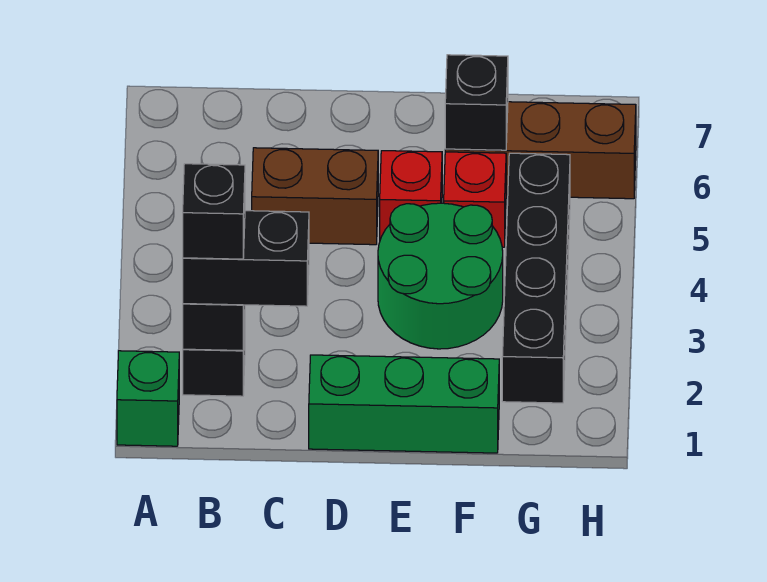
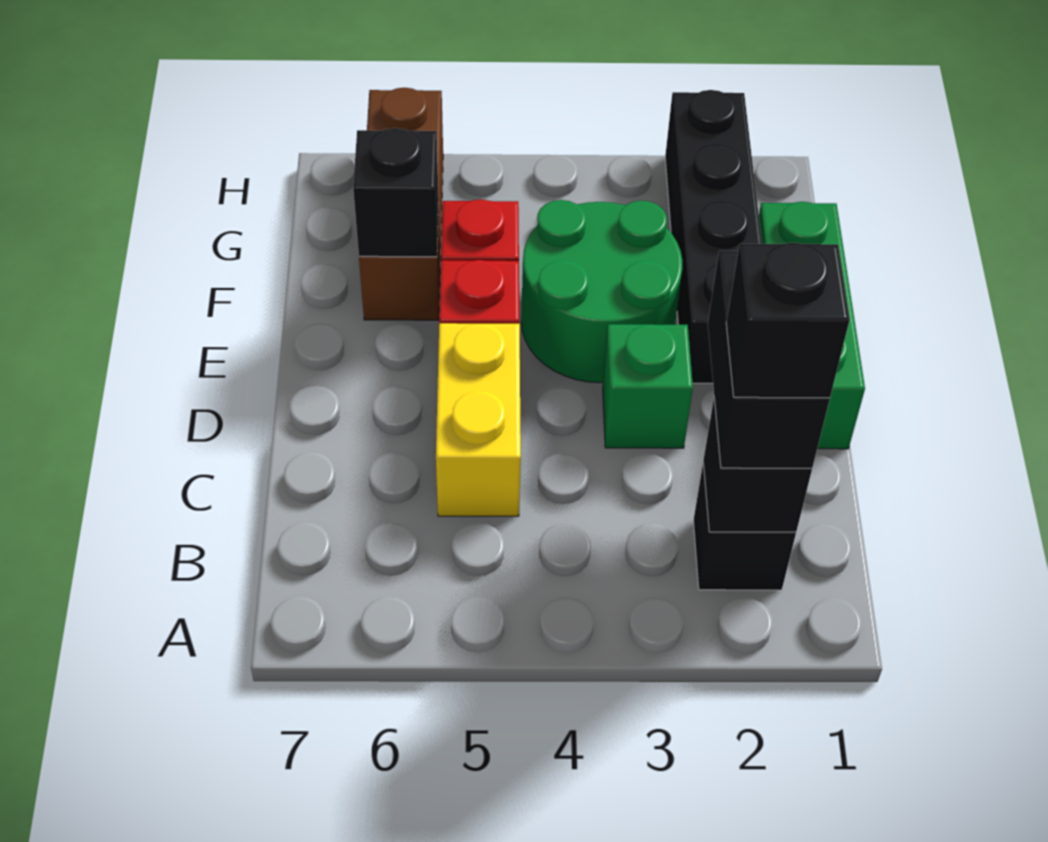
green 1x1 brick [117,351,179,446] -> green 1x1 brick moved to [603,324,693,448]
brown 1x2 brick [252,148,378,245] -> yellow 1x2 brick [436,323,521,516]
black 1x4 brick [502,153,570,403] -> black 1x4 brick turned to [665,90,762,383]

